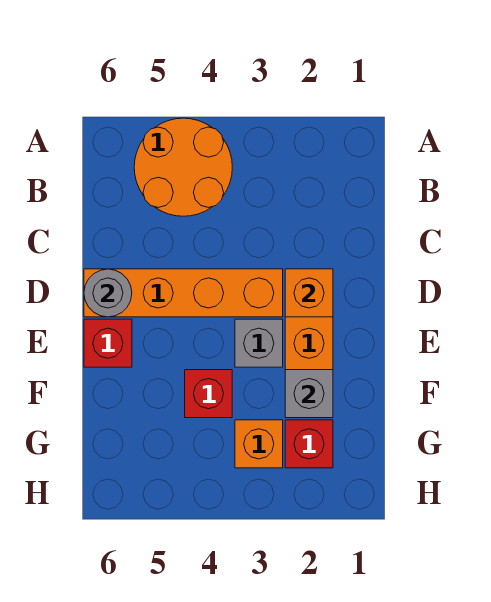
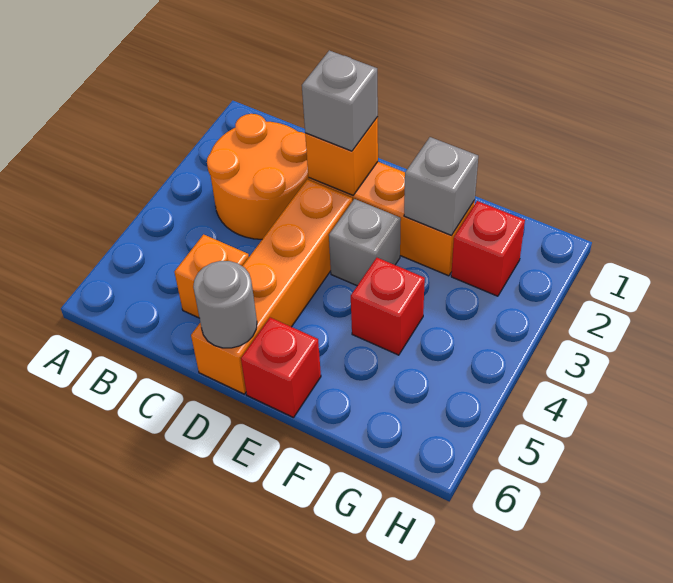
orange 2x2 round brick [134,118,232,216] -> orange 2x2 round brick moved to [207,114,309,239]
none -> grey 1x1 brick [302,50,378,151]
orange 1x1 brick [235,420,283,468] -> orange 1x1 brick moved to [175,234,249,318]

